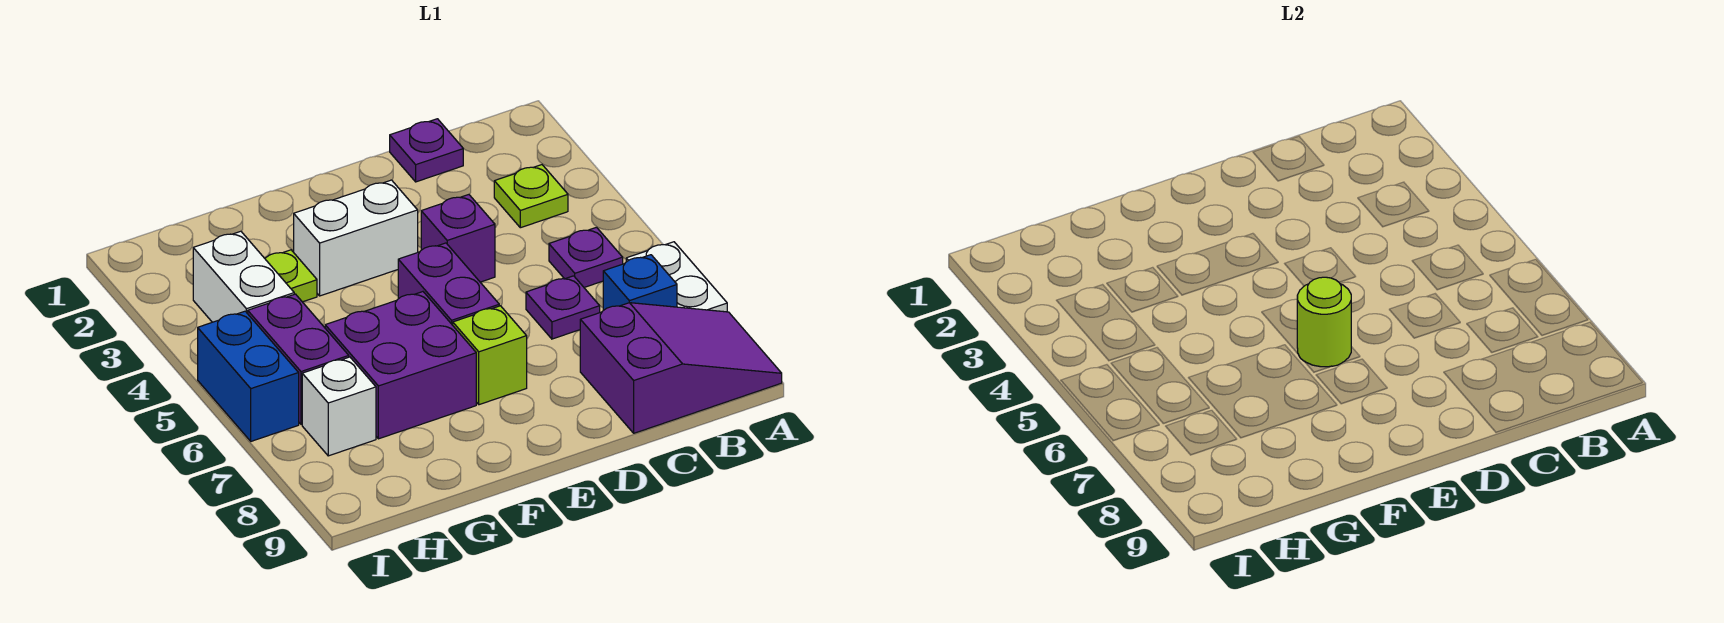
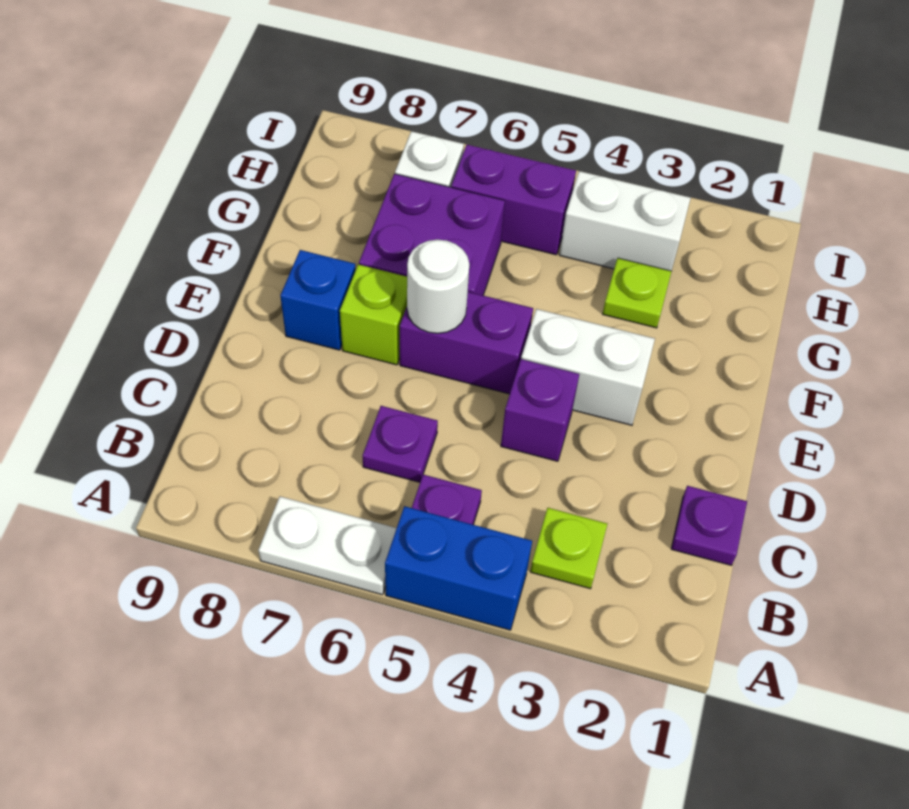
purple 2x3 slope [580,303,782,433] -> none
blue 1x1 brick [603,255,677,310] -> blue 1x1 brick moved to [280,250,356,350]
white 1x2 brick [294,180,418,296] -> white 1x2 brick turned to [521,309,655,425]
lime 1x1 round brick [1297,277,1351,367] -> white 1x1 round brick [407,240,469,333]
blue 1x2 brick [198,311,299,441] -> blue 1x2 brick moved to [385,506,532,630]

